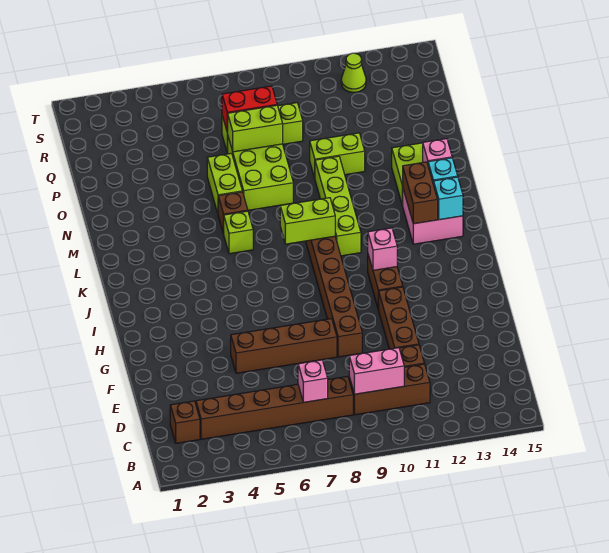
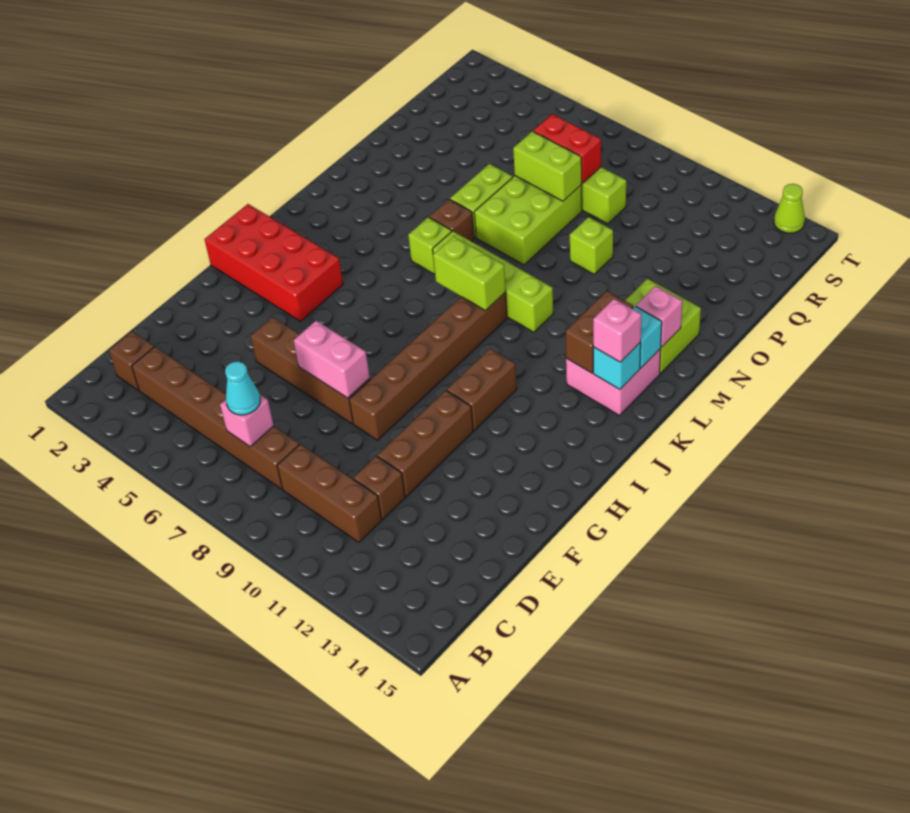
none -> cyan 1x1 cone [225,361,260,415]
pink 1x2 brick [349,348,404,394] -> pink 1x2 brick moved to [294,321,370,398]
none -> red 2x4 brick [205,204,343,321]
pink 1x1 brick [368,228,397,270] -> pink 1x1 brick moved to [593,299,641,362]
lime 1x4 brick [315,156,361,256] -> lime 1x4 brick turned to [433,231,553,332]
lime 1x2 brick [310,133,365,178] -> lime 1x1 brick [570,217,613,274]
lime 1x1 cone [341,53,366,92] -> lime 1x1 cone moved to [774,184,805,233]

